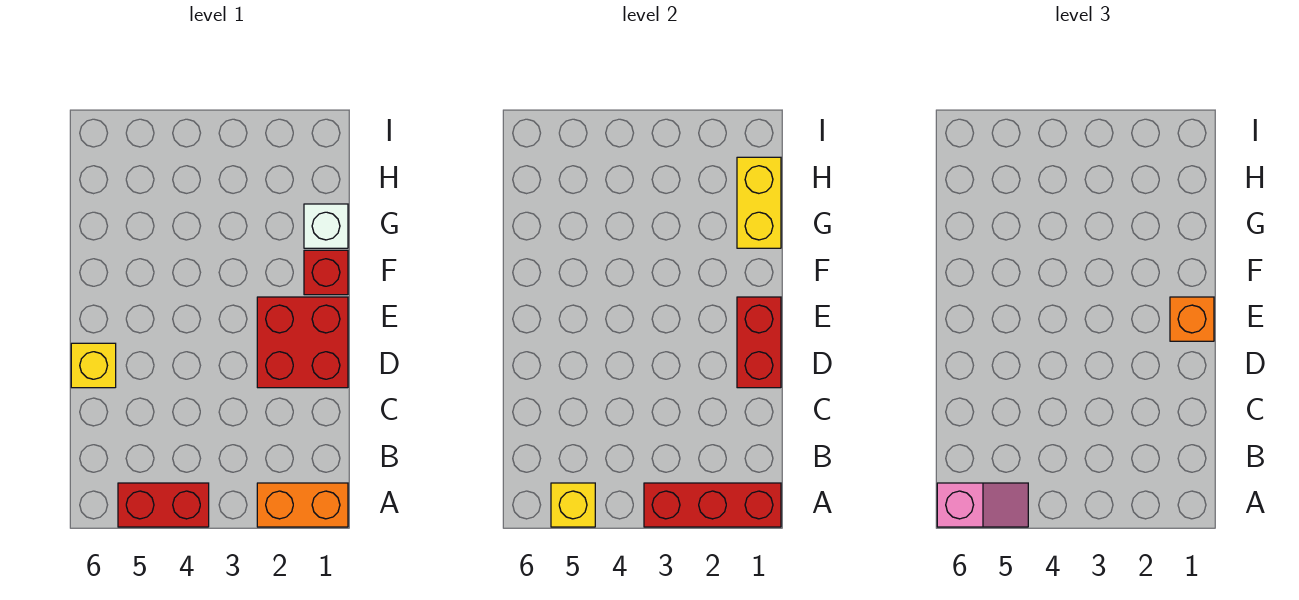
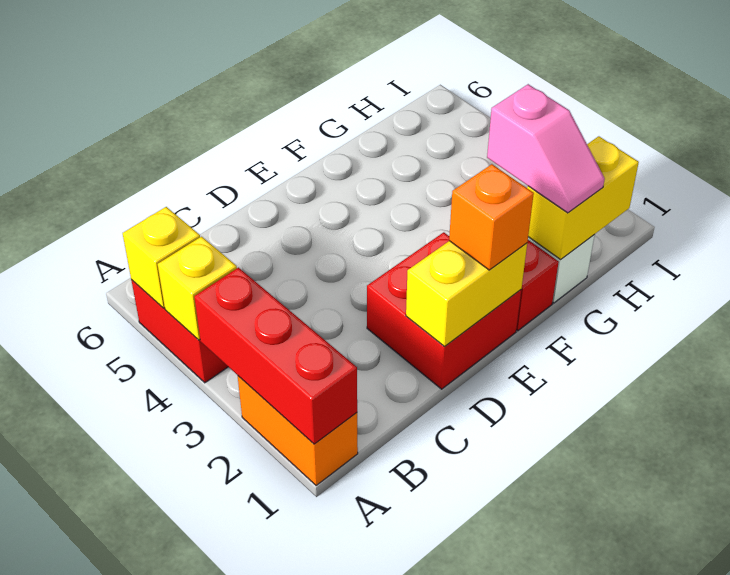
pink 1x2 slope [937,483,1028,527] -> pink 1x2 slope moved to [487,84,605,213]
red 1x2 brick [737,297,781,388] -> yellow 1x2 brick [406,241,527,346]
yellow 1x1 brick [71,343,116,388] -> yellow 1x1 brick moved to [158,237,237,340]

